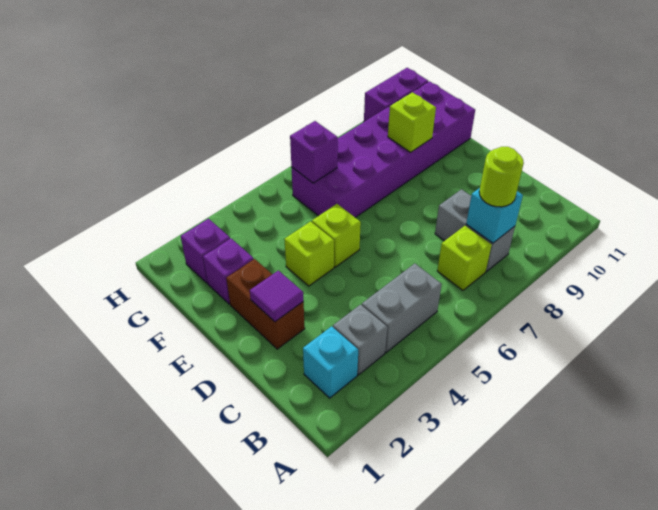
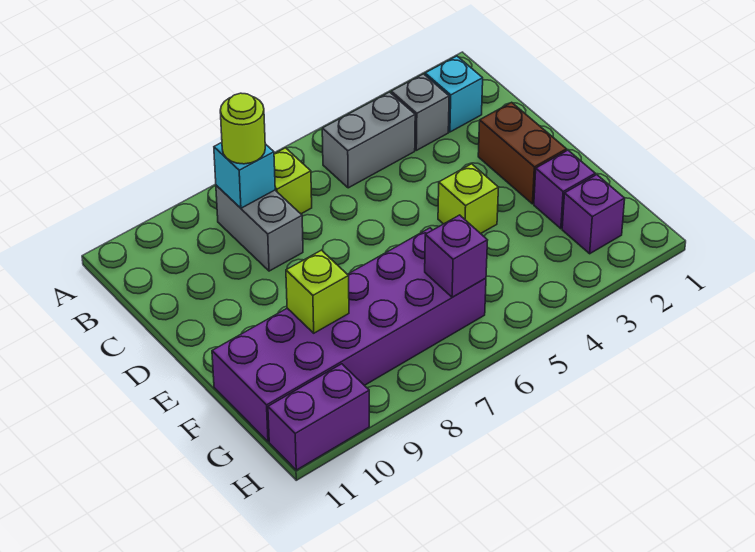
purple 1x1 tile [250,271,304,322] -> none
lime 1x1 brick [312,204,361,267] -> none

